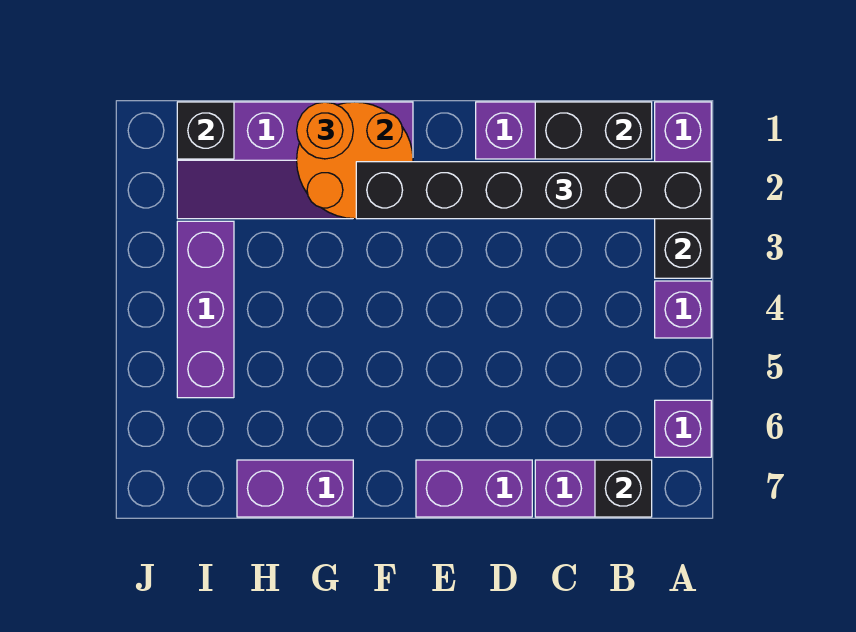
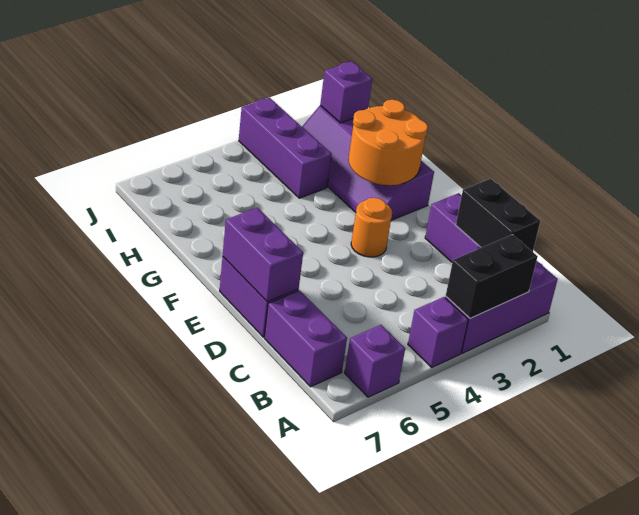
black 1x6 brick [356,162,711,219] -> none
black 1x1 brick [595,460,652,517] -> none
orange 1x1 round brick [297,102,353,159] -> orange 1x1 round brick moved to [351,198,392,257]
purple 1x2 brick [237,460,353,517] -> purple 1x2 brick moved to [223,208,303,302]
black 1x1 brick [177,102,234,159] -> purple 1x1 brick [320,61,372,123]
purple 1x3 brick [177,221,234,398] -> purple 1x3 brick turned to [239,98,332,198]

